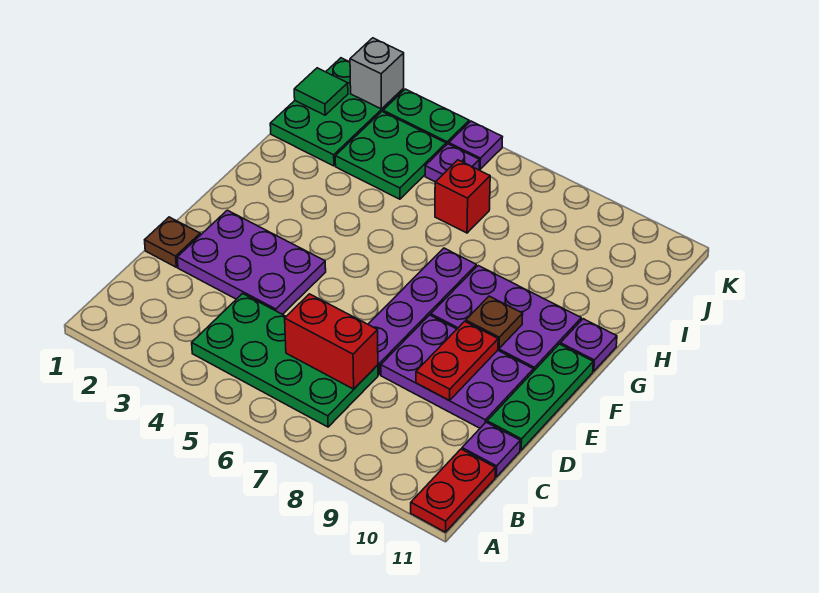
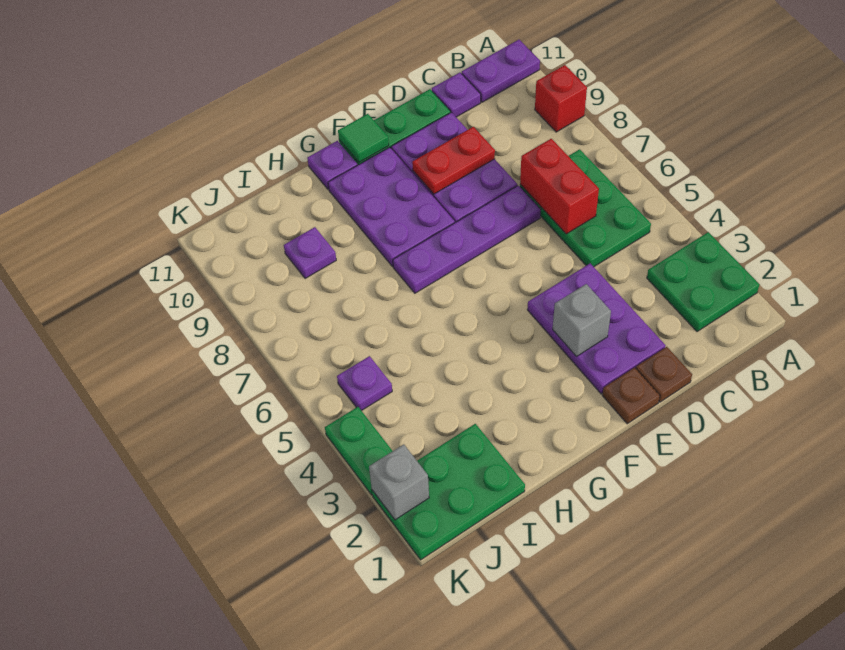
red 1x2 plate [411,449,495,532] -> purple 1x2 plate [462,40,540,102]
green 2x4 plate [192,294,378,427] -> green 2x3 plate [520,149,651,267]
none -> grey 1x1 brick [553,284,611,356]
brown 1x1 plate [466,296,523,349] -> brown 1x1 plate moved to [602,368,660,424]
green 2x2 plate [335,112,446,199] -> green 2x2 plate moved to [647,232,759,332]
red 1x1 brick [435,160,490,233] -> red 1x1 brick moved to [535,65,587,132]
green 1x1 tile [294,68,348,115] -> green 1x1 tile moved to [338,114,389,162]
purple 1x1 plate [449,121,502,169] -> purple 1x1 plate moved to [284,227,336,279]

